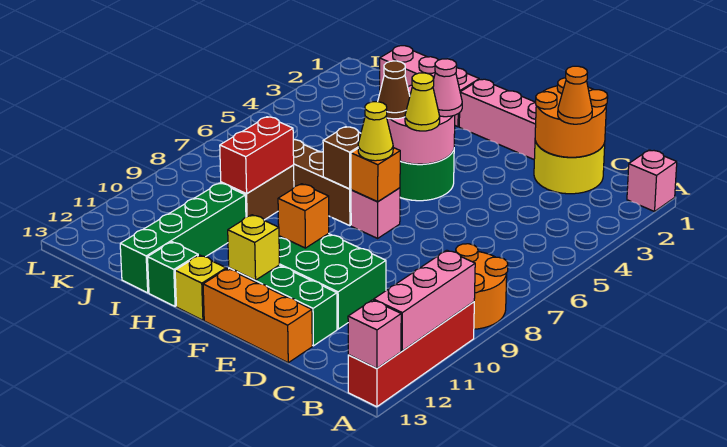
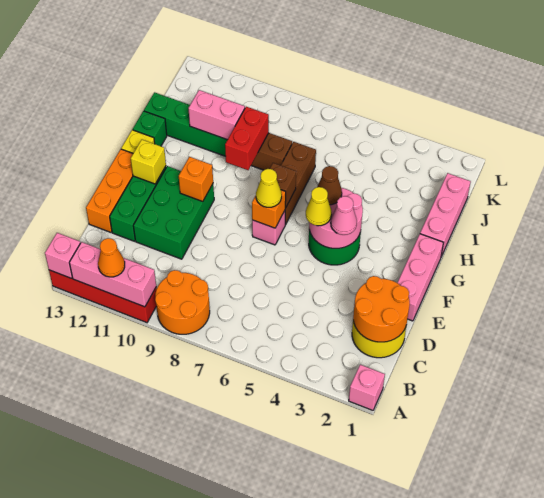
orange 1x1 cone [558,66,592,124] -> orange 1x1 cone moved to [98,238,125,277]
red 1x2 brick [220,117,294,194] -> red 1x2 brick turned to [225,107,269,170]
none -> pink 1x2 brick [188,90,245,140]

